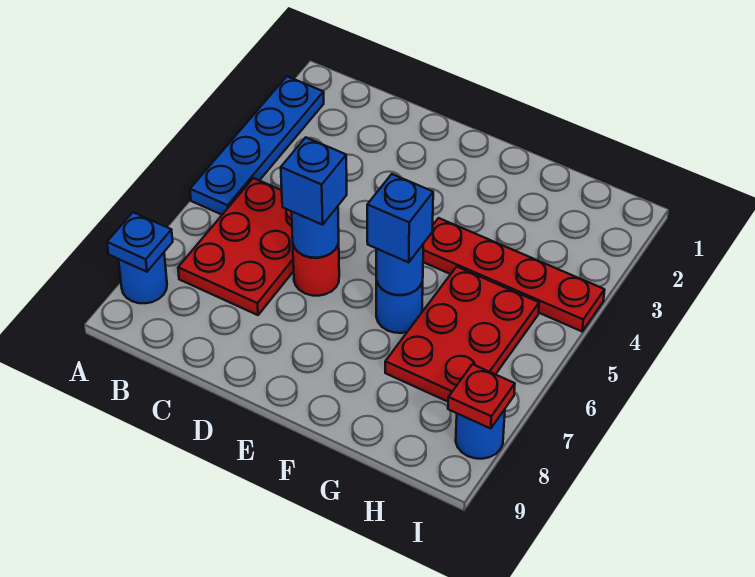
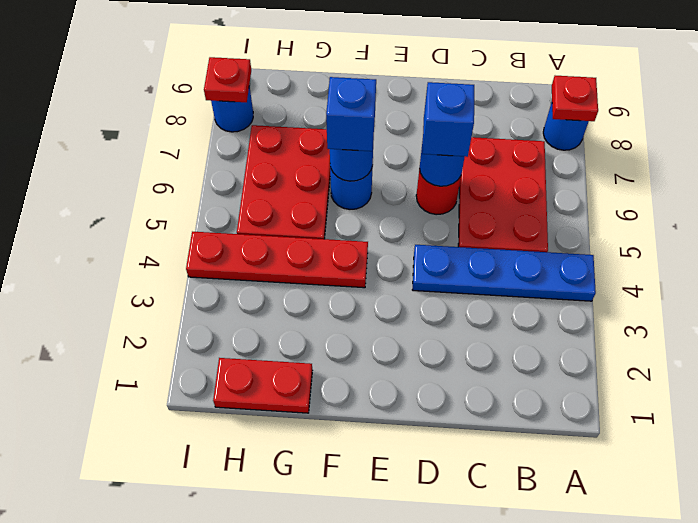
blue 1x4 plate [190,76,324,215] -> blue 1x4 plate turned to [413,245,596,301]
blue 1x1 plate [107,212,173,272] -> red 1x1 plate [552,76,598,121]
none -> red 1x2 plate [213,358,312,413]

